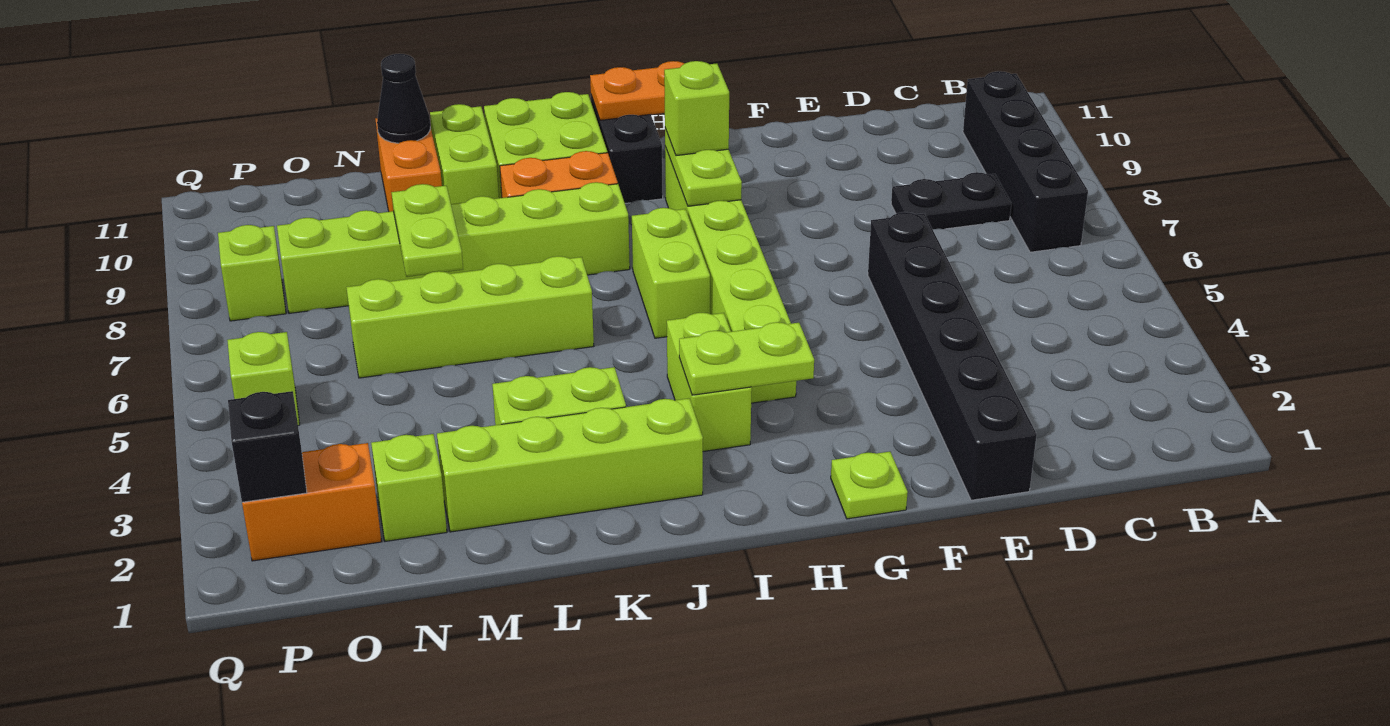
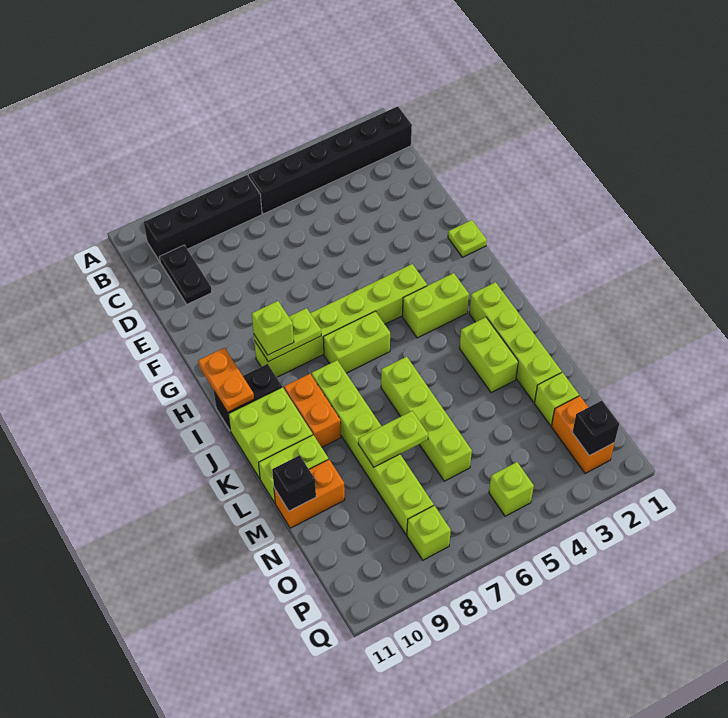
black 1x2 plate [891,172,1011,229] -> black 1x2 plate moved to [160,245,212,304]
black 1x6 brick [868,212,1037,500] -> black 1x6 brick moved to [249,106,412,214]
lime 1x2 plate [679,322,814,395] -> none
black 1x1 cone [377,54,430,143] -> black 1x1 brick [272,455,316,511]

